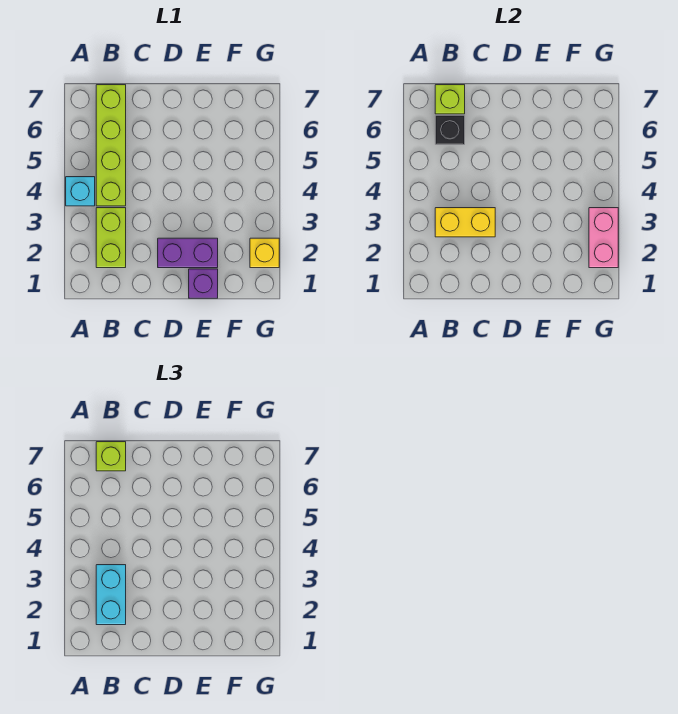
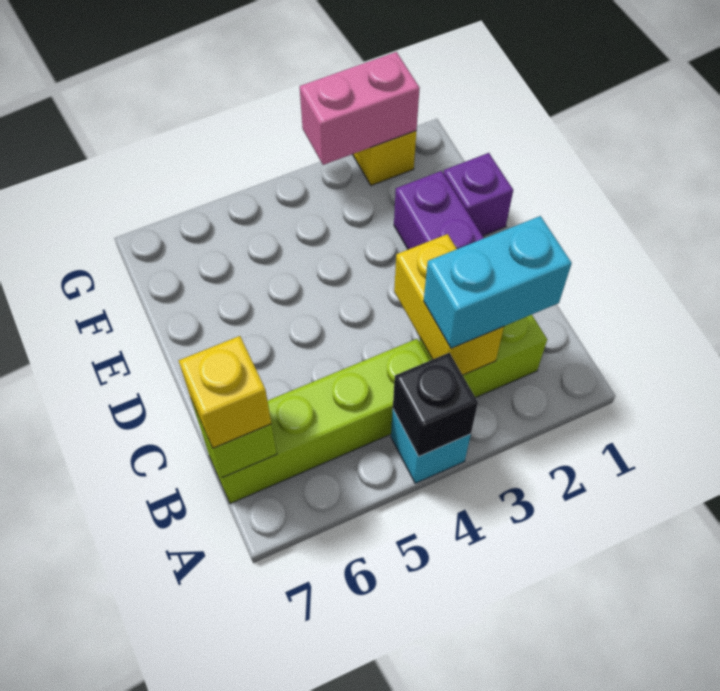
black 1x1 brick [435,115,465,145] -> black 1x1 brick moved to [393,353,478,456]
lime 1x1 brick [96,442,126,471] -> yellow 1x1 brick [179,336,271,448]

